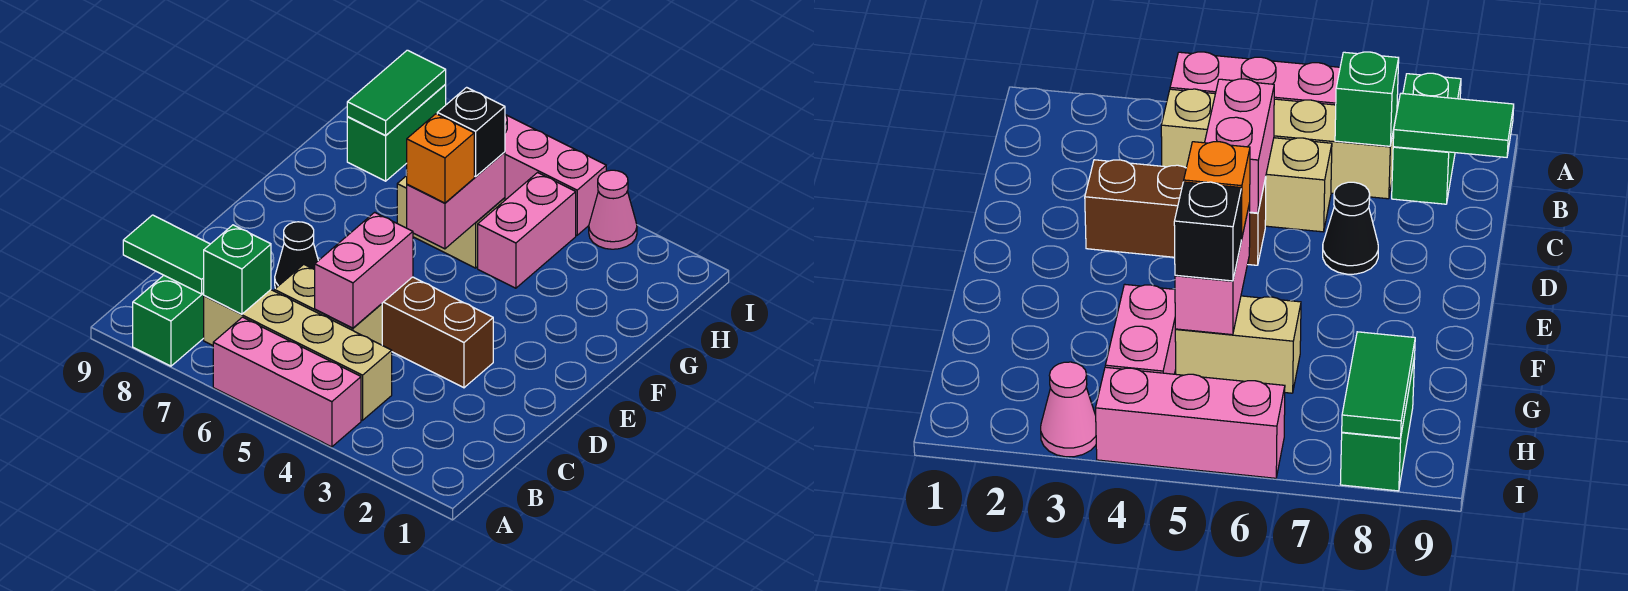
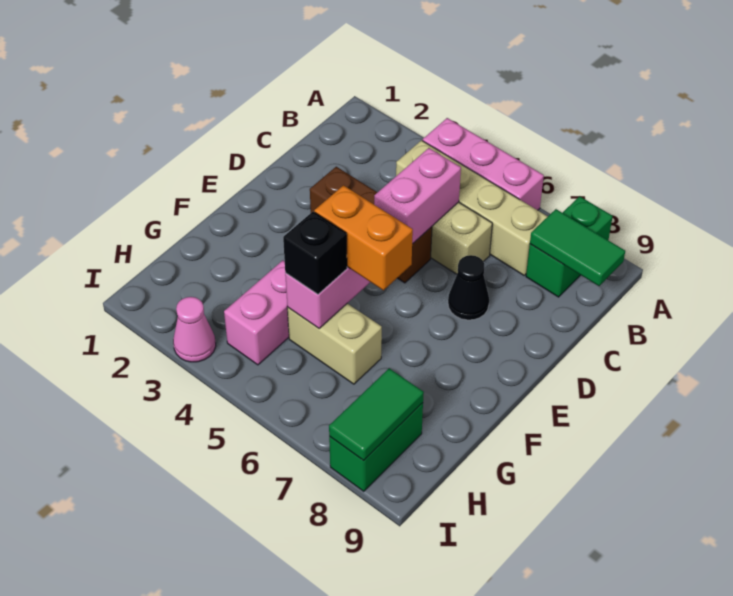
green 1x1 brick [204,225,271,314] -> none
orange 1x1 brick [406,114,474,203] -> orange 1x2 brick [314,185,413,290]
pink 1x3 brick [505,115,606,235] -> none

